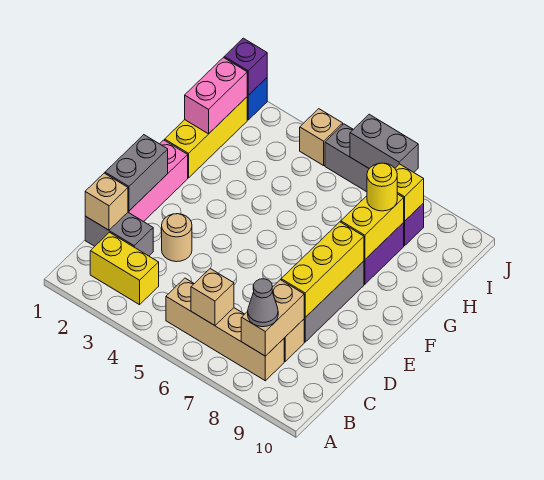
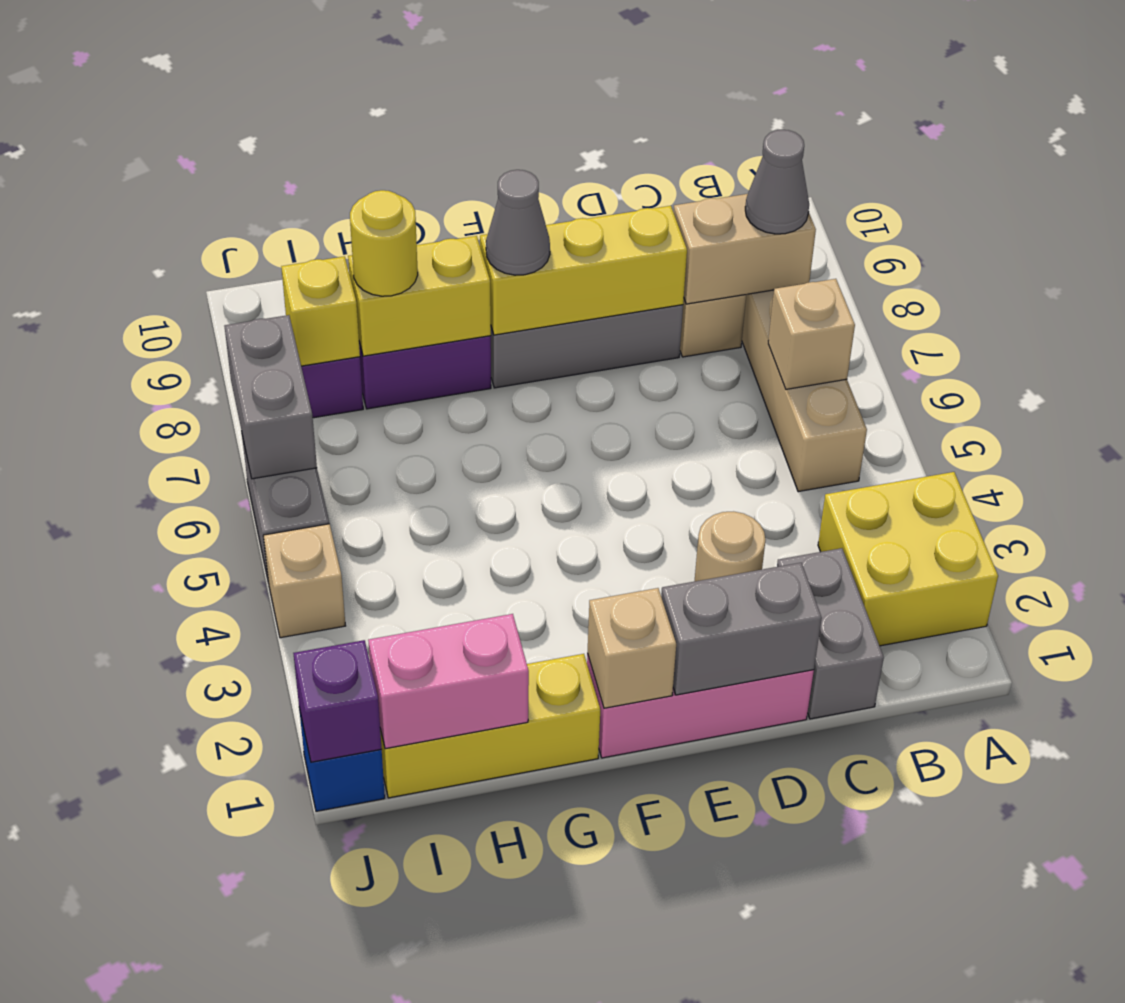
yellow 1x2 brick [90,232,159,305] -> yellow 2x2 brick [818,472,998,646]
tan 1x1 brick [85,173,128,230] -> tan 1x1 brick moved to [588,588,676,708]
none -> grey 1x1 cone [486,170,550,275]

